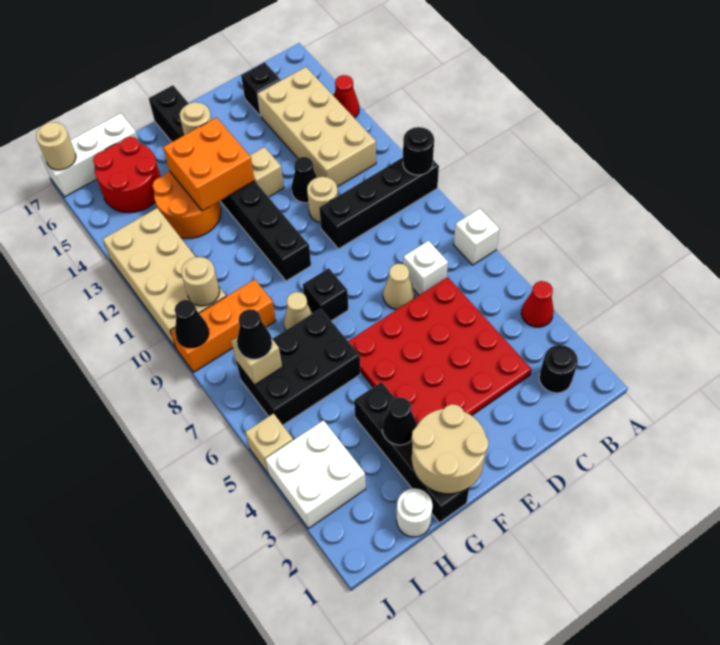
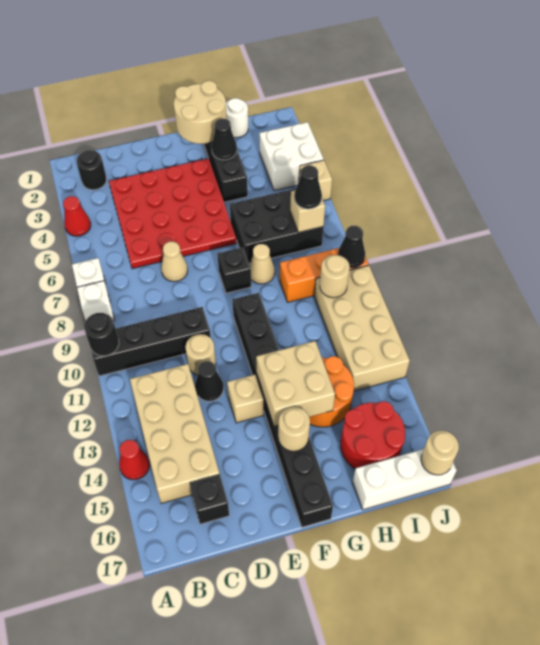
white 1x1 brick [403,241,448,295] -> white 1x1 brick moved to [77,281,115,321]
orange 2x2 brick [163,118,255,211] -> tan 2x2 brick [256,341,335,426]

